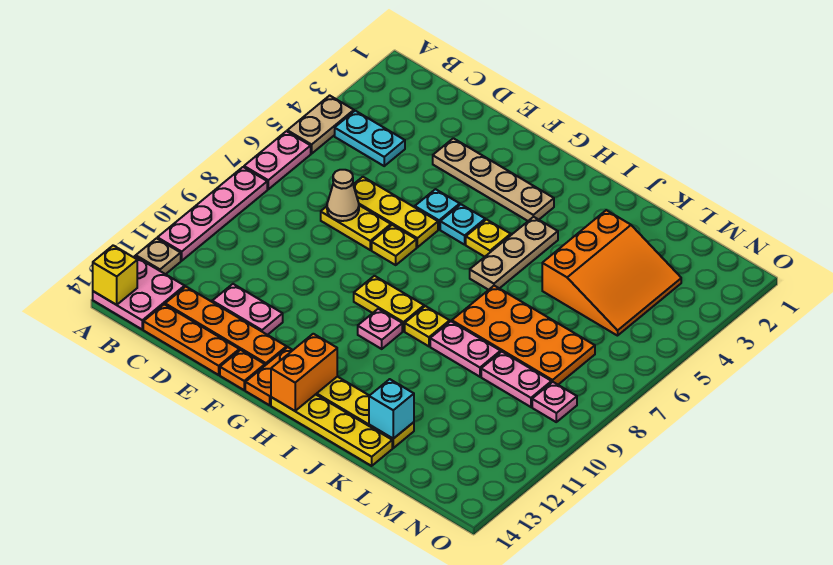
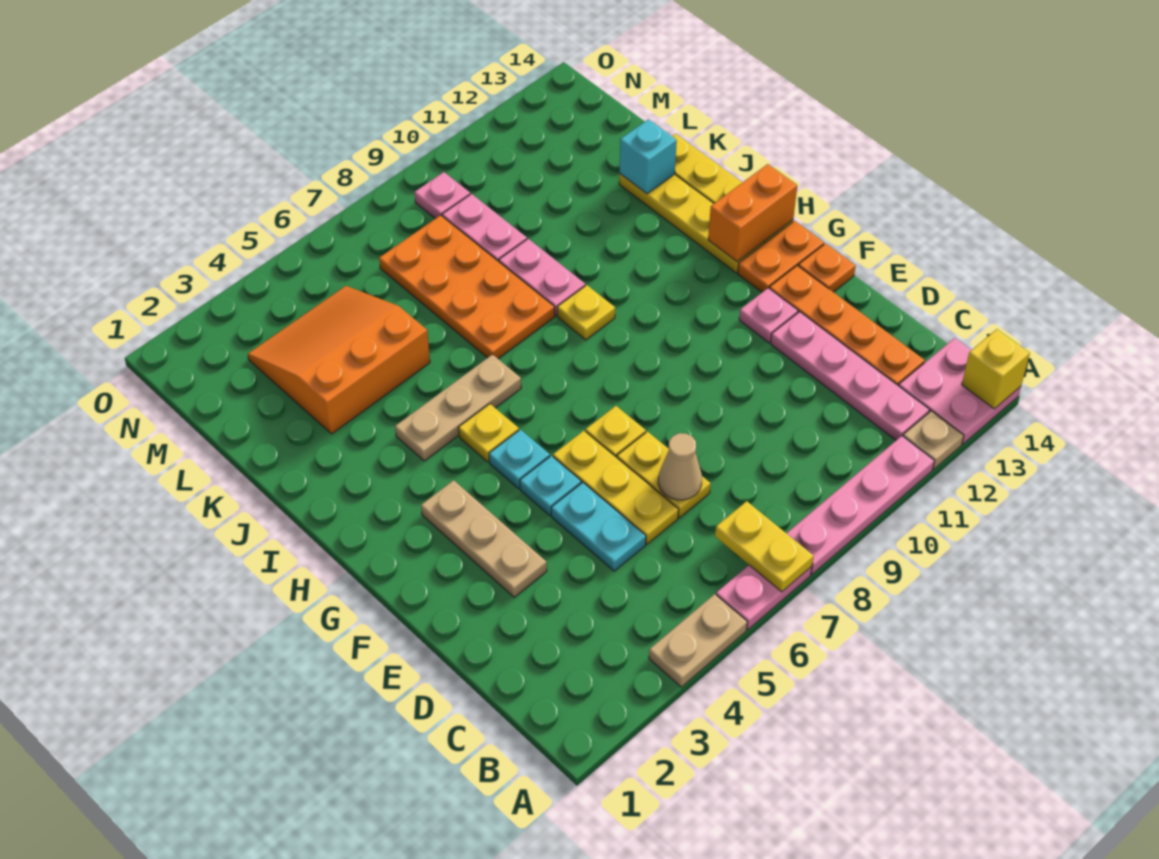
cyan 1x2 plate [335,111,405,166] -> cyan 1x2 plate moved to [551,483,646,571]
orange 1x3 plate [143,304,239,375] -> none
pink 1x2 plate [212,284,283,335] -> pink 1x4 plate [771,312,930,440]
tan 1x4 plate [433,138,554,221] -> tan 1x3 plate [421,480,547,597]
yellow 1x2 plate [354,276,424,331] -> yellow 1x2 plate moved to [715,501,814,592]
pink 1x1 plate [358,309,402,349] -> pink 1x1 plate moved to [739,288,798,343]

